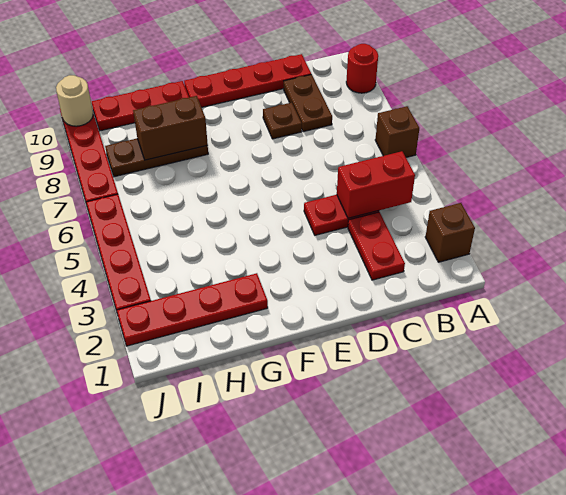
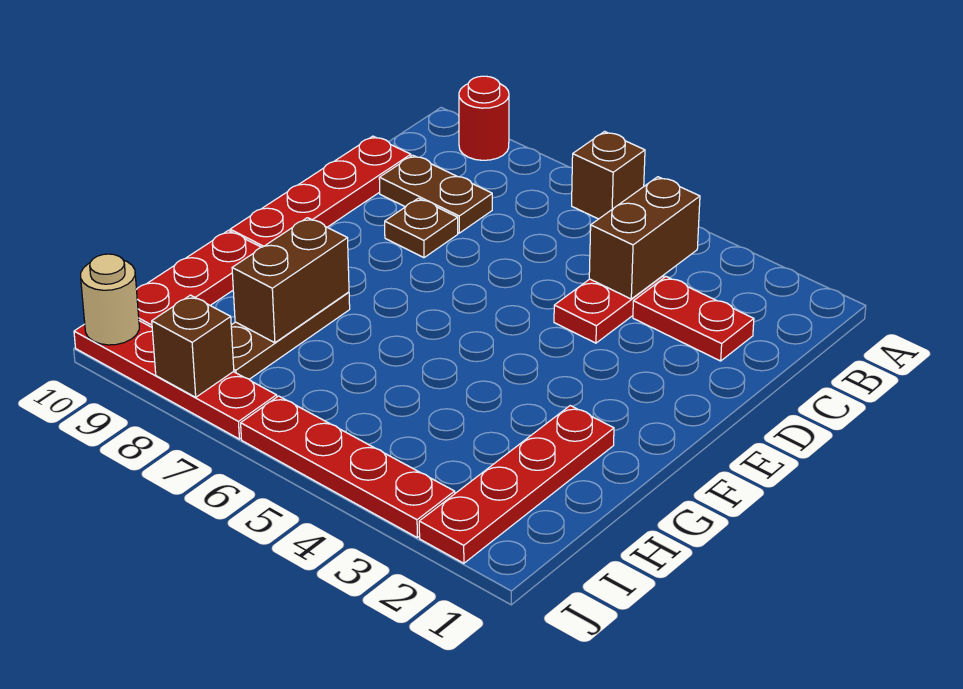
brown 1x1 brick [425,203,475,262] -> brown 1x1 brick moved to [152,295,234,397]
red 1x2 brick [337,151,415,218] -> brown 1x2 brick [589,177,700,299]

